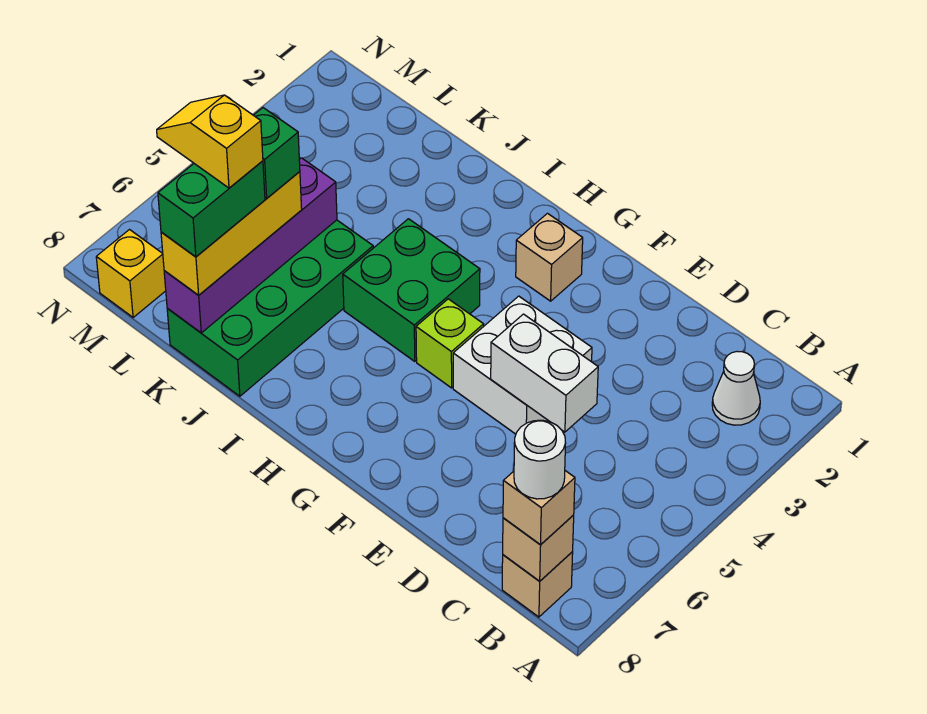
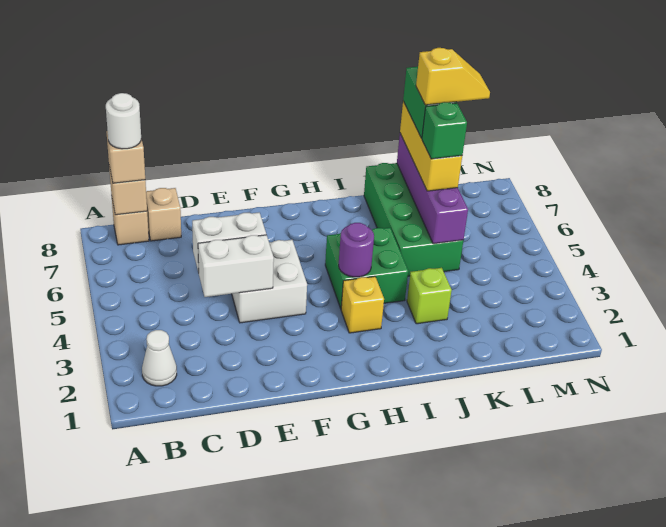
none -> white 1x2 brick [198,235,274,297]
tan 1x1 brick [516,213,583,301] -> tan 1x1 brick moved to [146,188,181,241]
lime 1x1 brick [416,299,484,388] -> lime 1x1 brick moved to [407,268,452,324]
none -> purple 1x1 round brick [339,223,374,277]
yellow 1x1 brick [96,230,166,318] -> yellow 1x1 brick moved to [341,276,384,333]

